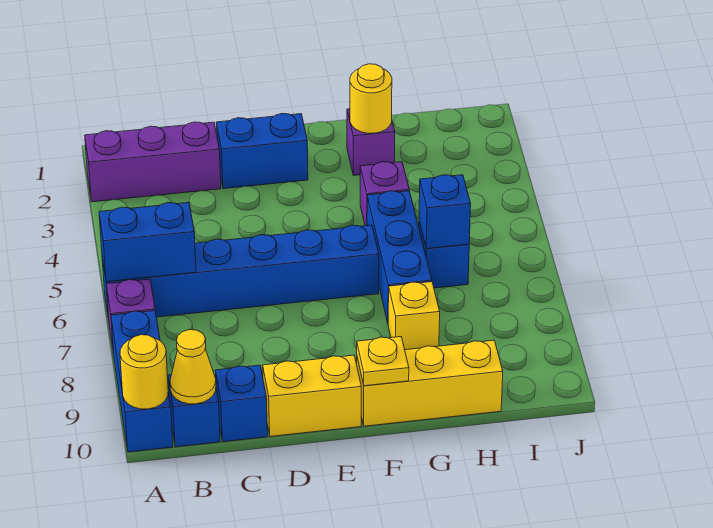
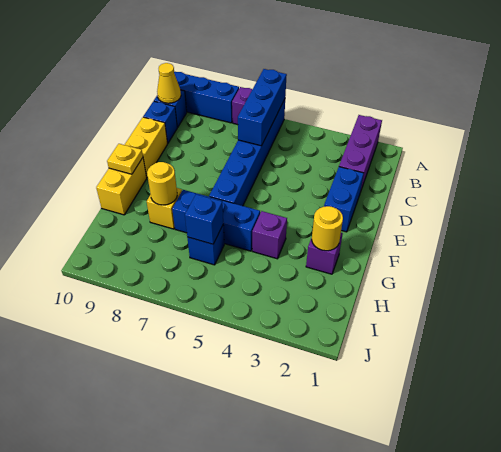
blue 1x2 brick [99,202,196,282] -> blue 1x3 brick [238,69,287,146]
yellow 1x1 round brick [120,335,168,409] -> yellow 1x1 round brick moved to [147,162,177,205]
yellow 1x3 brick [357,340,503,426] -> yellow 1x2 brick [96,158,147,215]

